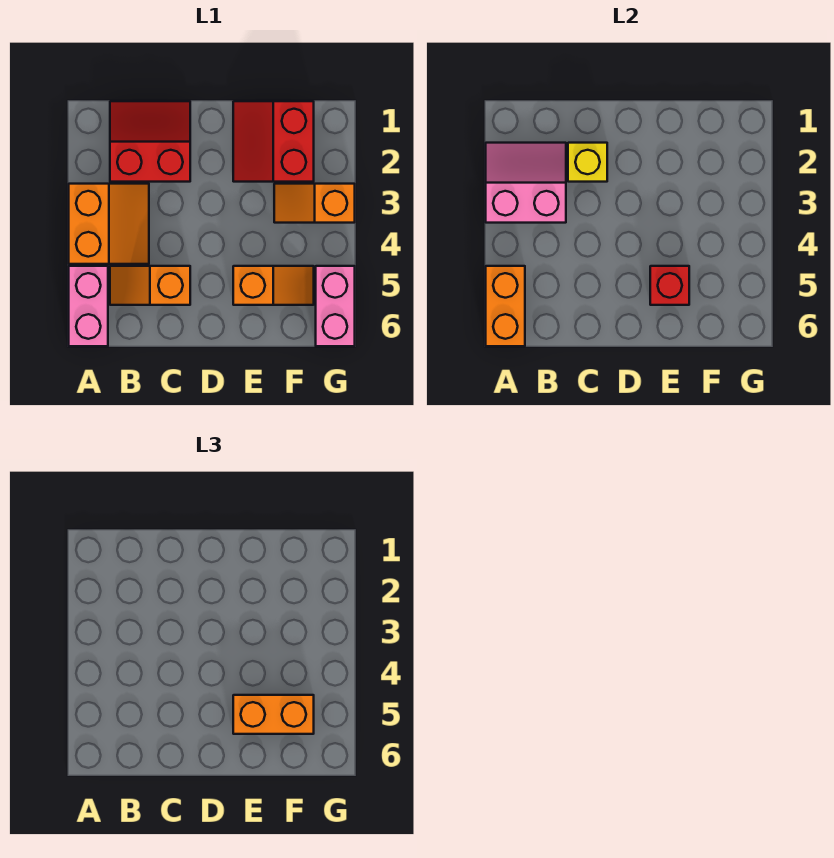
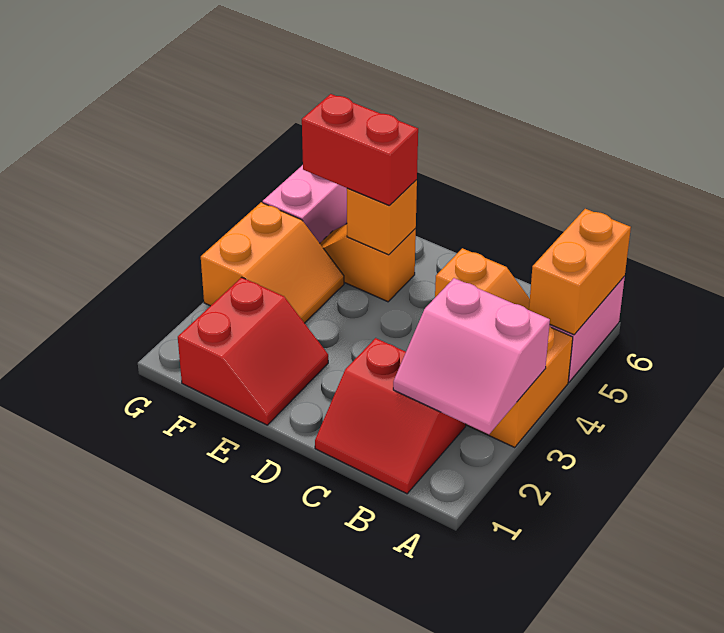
yellow 1x1 brick [568,143,607,182] -> none
red 1x1 brick [650,266,689,305] -> orange 1x1 brick [347,180,417,255]
orange 1x2 brick [233,695,314,734] -> red 1x2 brick [302,94,418,205]
orange 1x2 slope [274,184,355,223] -> orange 2x2 slope [201,202,344,323]

